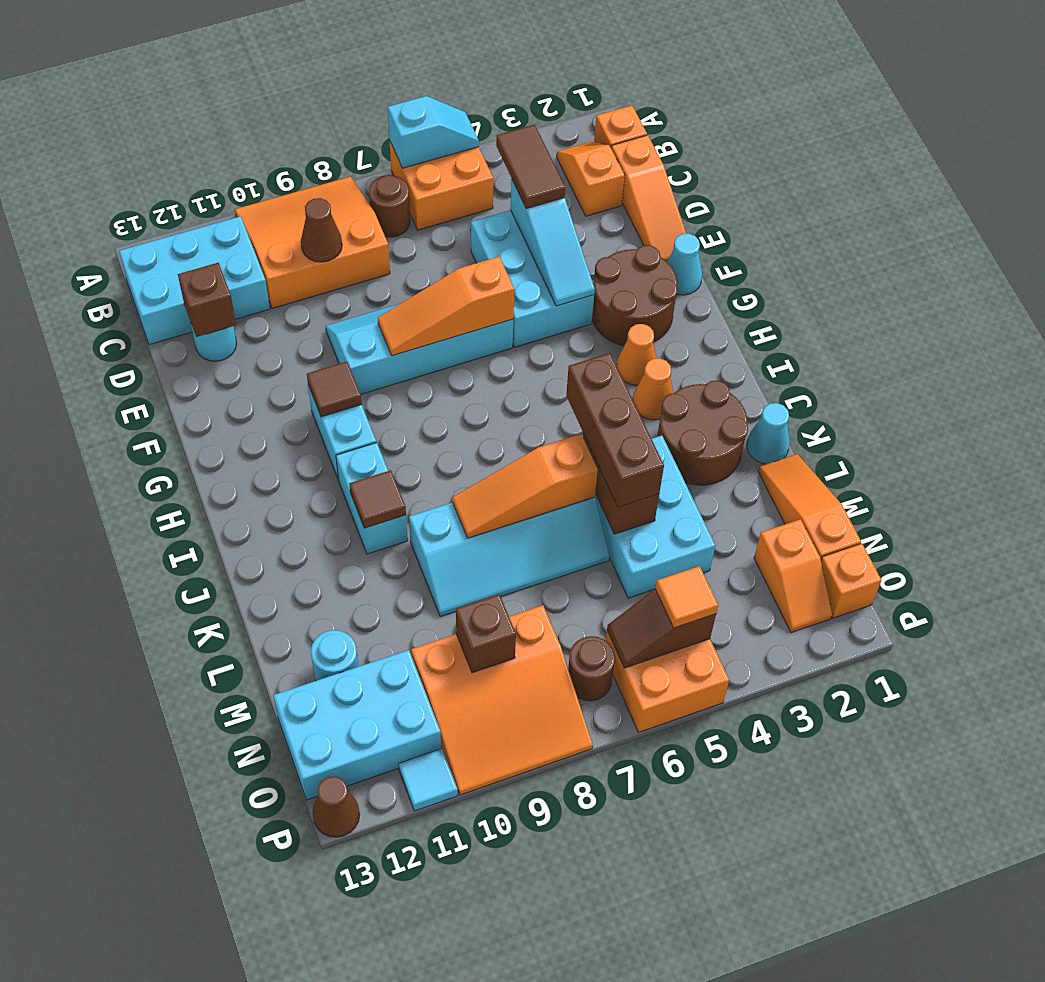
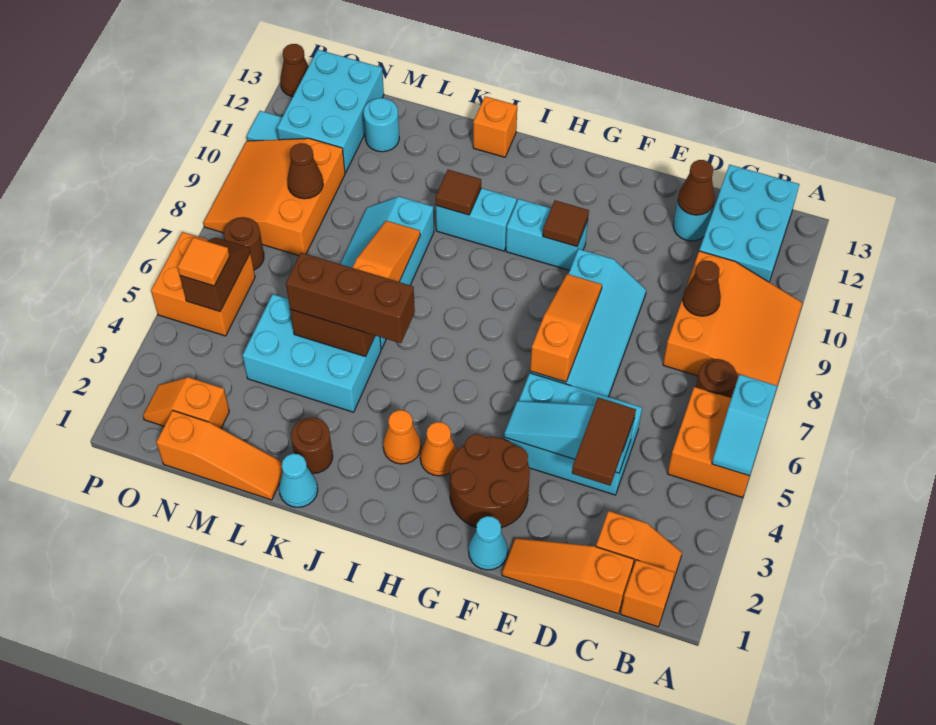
brown 1x2 tile [496,125,565,208] -> brown 1x2 tile turned to [572,398,636,486]
brown 1x1 brick [178,263,236,337] -> brown 1x1 cone [678,160,714,215]
brown 2x2 round brick [657,380,748,485] -> brown 1x1 round brick [291,417,333,474]
brown 1x1 brick [456,595,516,673] -> brown 1x1 cone [287,143,323,199]
orange 1x1 brick [821,543,881,618] -> orange 1x1 brick moved to [473,96,517,157]

